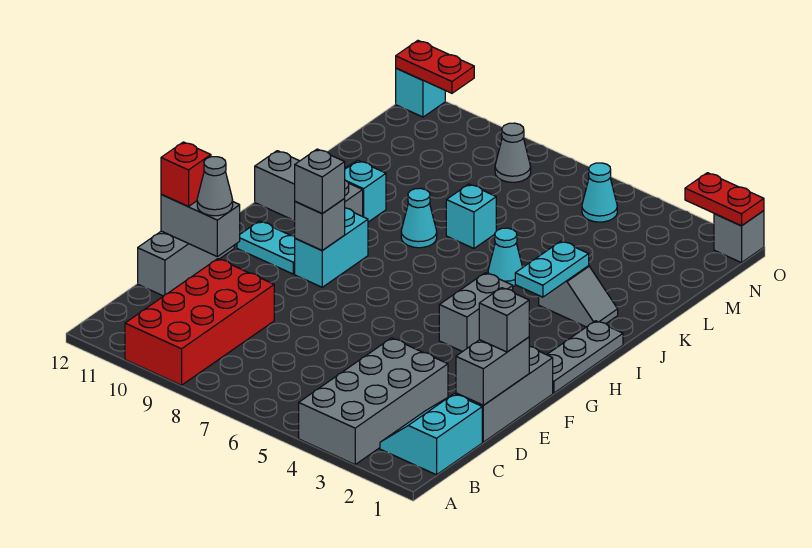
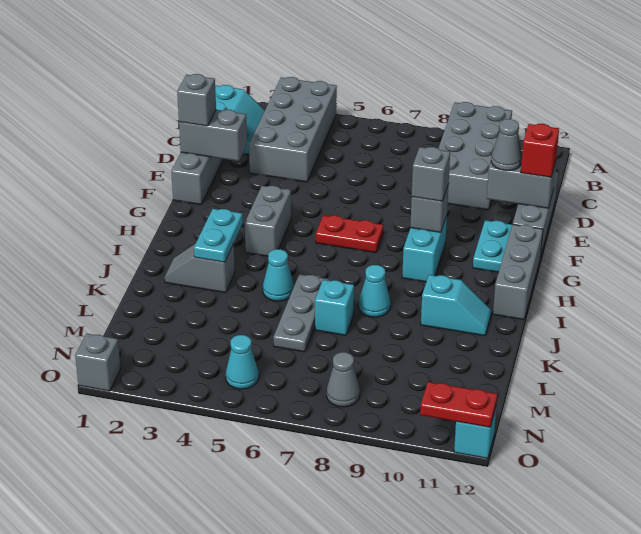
red 2x4 brick [125,259,274,385] -> grey 2x4 brick [439,102,512,210]
grey 1x2 brick [456,337,529,405] -> grey 1x2 brick turned to [179,110,247,161]
grey 1x3 plate [547,321,623,393] -> grey 1x3 plate moved to [273,274,329,352]
cyan 1x2 plate [237,221,295,274] -> cyan 1x2 plate turned to [473,220,512,272]
grey 1x3 brick [255,151,363,221] -> grey 1x3 brick turned to [493,224,543,320]
red 1x2 plate [685,173,764,226] -> red 1x2 plate moved to [316,215,383,253]

